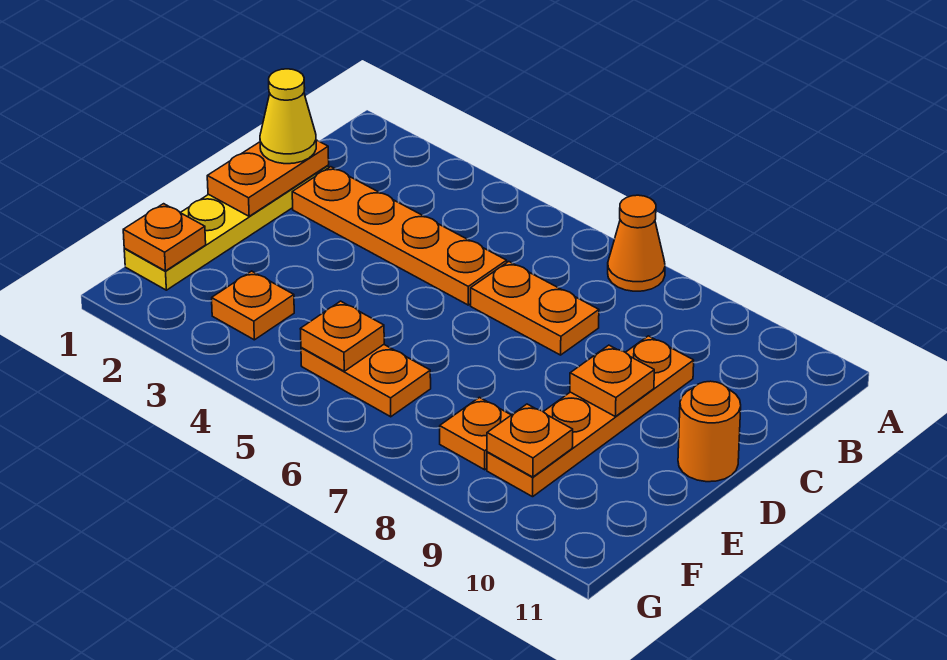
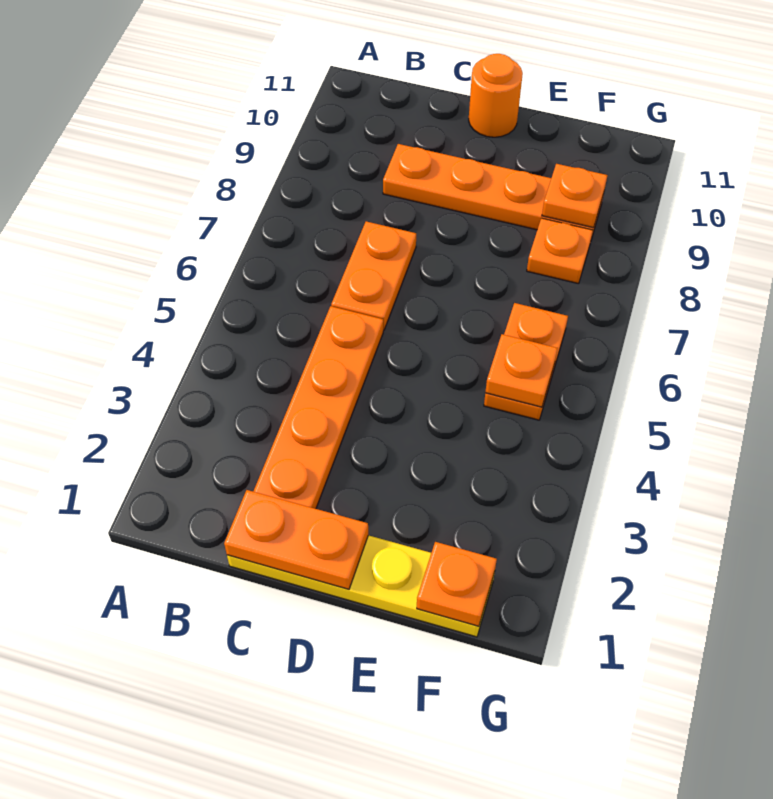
orange 1x1 cone [608,195,665,291] -> none
yellow 1x1 cone [260,69,316,164] -> none
orange 1x1 plate [570,345,654,416] -> none
orange 1x1 plate [212,271,294,340] -> none

